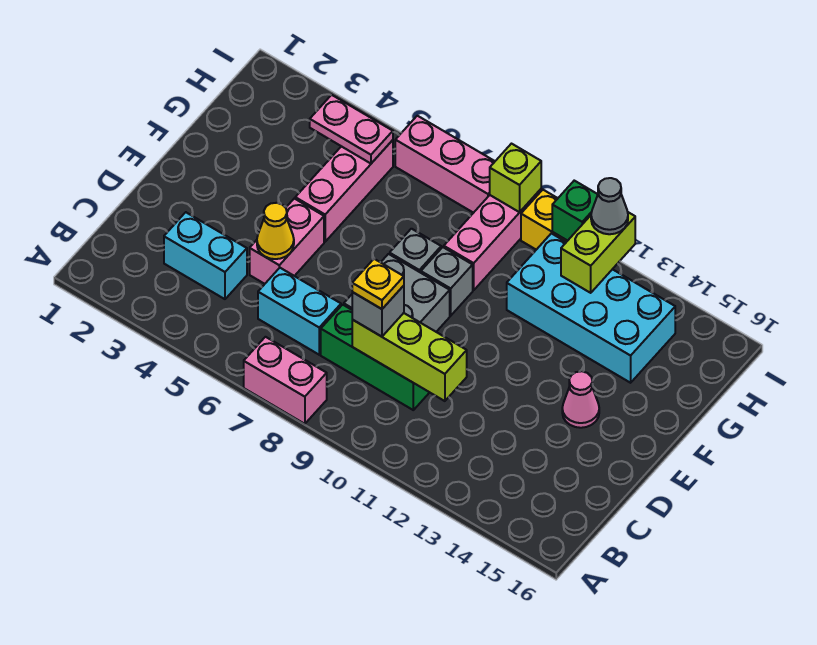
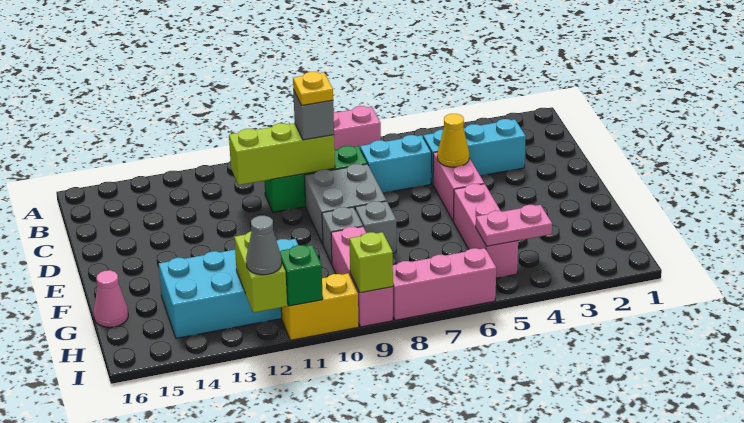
cyan 1x2 brick [164,212,247,299] -> cyan 1x3 brick [423,119,526,184]
pink 1x1 cone [562,371,599,428] -> pink 1x1 cone moved to [94,270,128,327]

